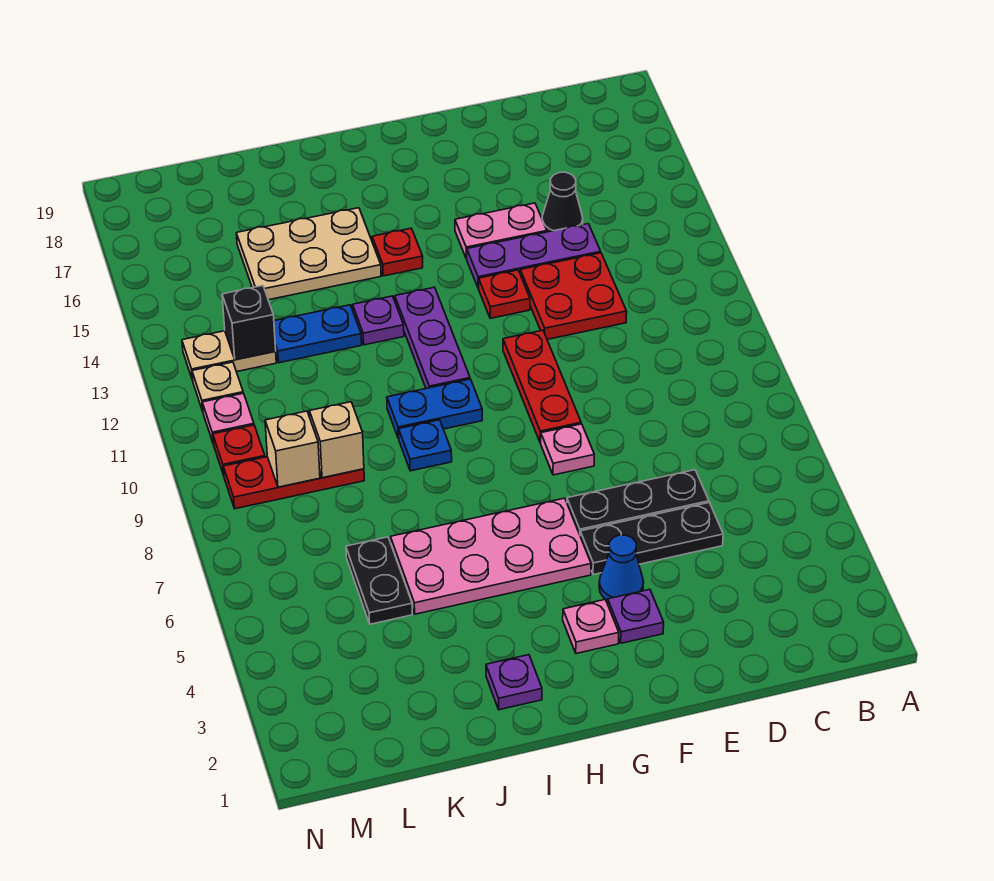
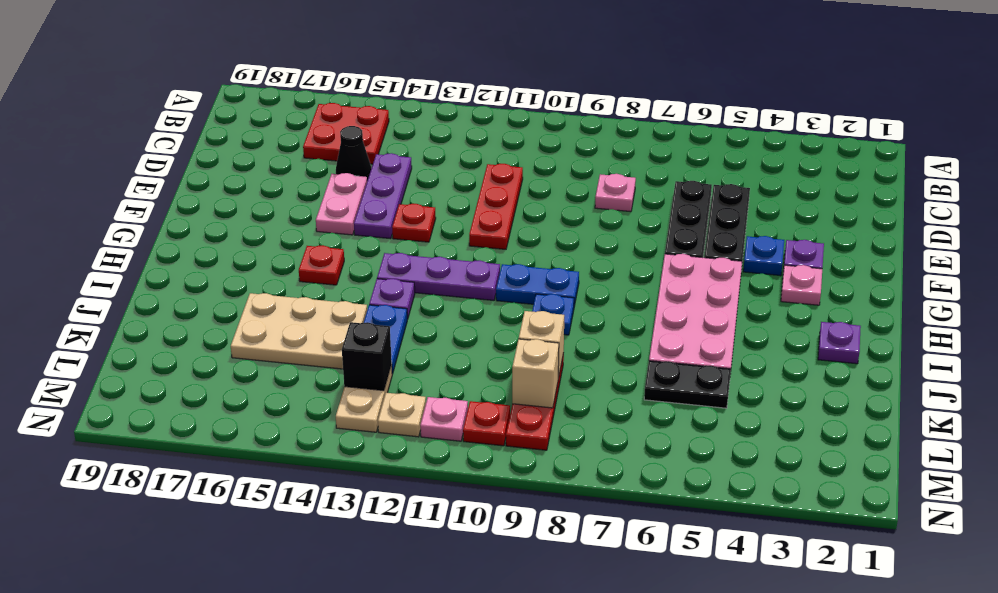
red 2x2 plate [520,253,627,339] -> red 2x2 plate moved to [303,103,389,164]
blue 1x1 cone [599,535,644,601] -> blue 1x1 plate [743,236,784,276]
pink 1x1 plate [541,424,594,475] -> pink 1x1 plate moved to [595,174,636,212]
red 1x3 plate [503,330,581,443] -> red 1x3 plate turned to [469,164,523,249]
blue 1x2 plate [387,379,482,438] -> blue 1x2 plate turned to [496,264,579,306]
tan 2x3 plate [236,208,381,300] -> tan 2x3 plate turned to [231,293,367,369]

